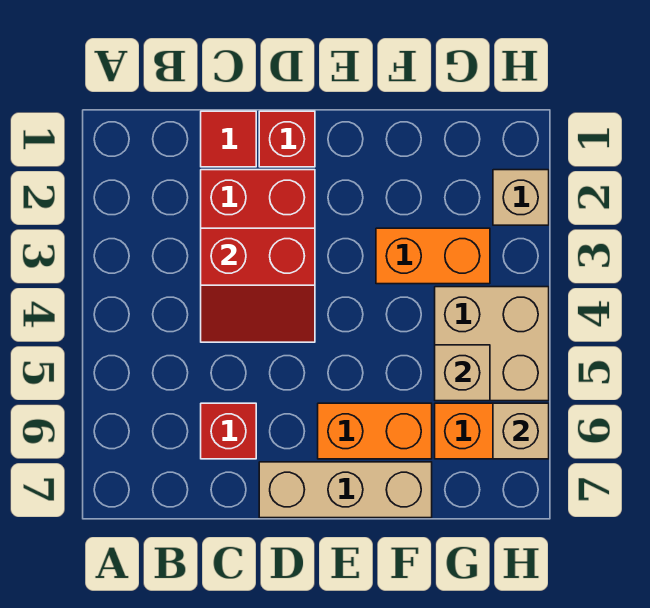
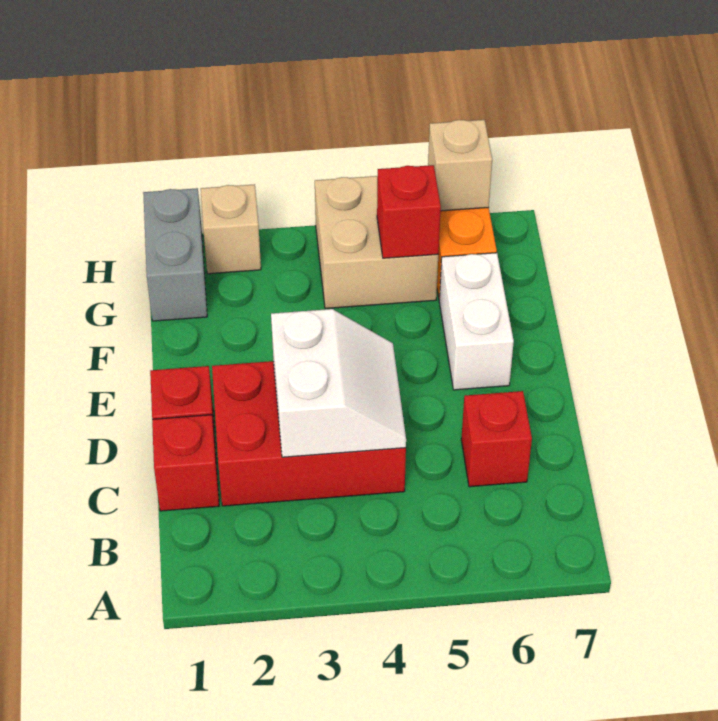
red 1x1 tile [201,111,256,167] -> red 1x1 brick [152,415,219,511]
red 2x2 slope [201,228,315,342] -> white 2x2 slope [271,309,406,457]
tan 1x3 brick [259,462,432,518] -> none
orange 1x2 brick [318,403,432,459] -> white 1x2 brick [439,253,514,390]
orange 1x2 brick [376,228,490,284] -> none
none -> grey 1x2 brick [143,188,207,321]
tan 1x1 brick [435,345,490,401] -> red 1x1 brick [377,165,441,258]

